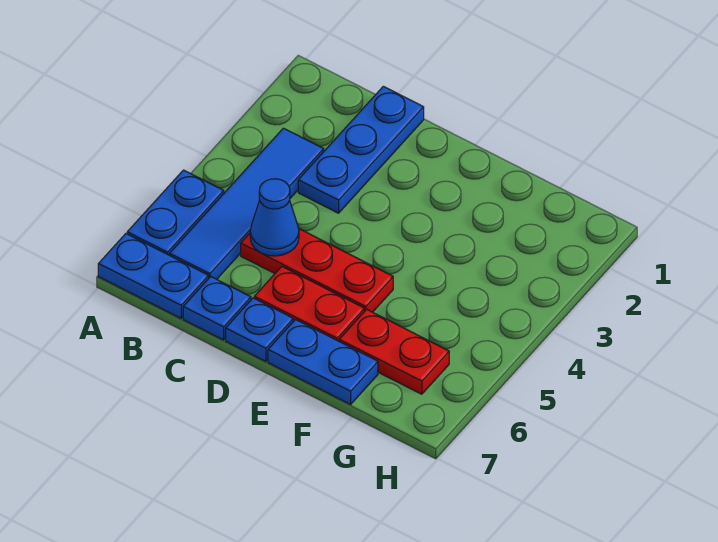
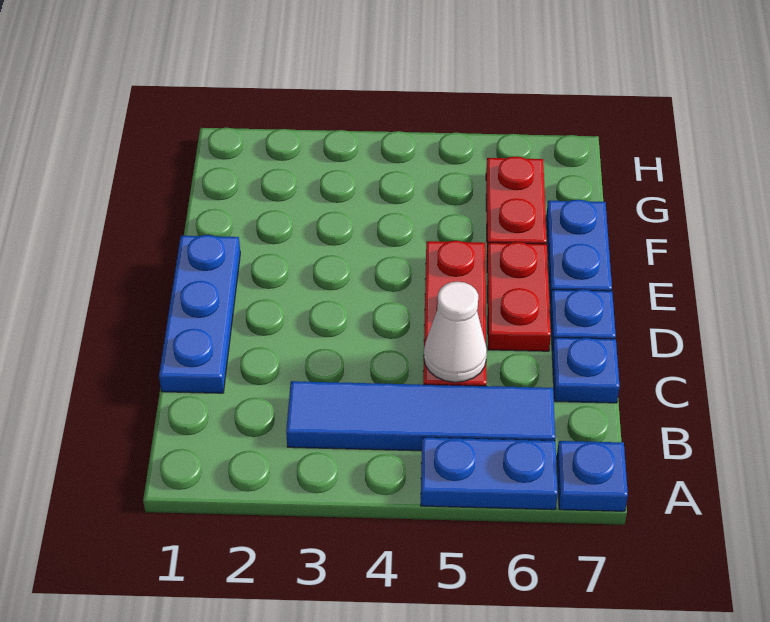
blue 1x2 plate [98,234,209,318] -> blue 1x1 plate [557,441,628,511]
blue 1x3 plate [298,86,424,213] -> blue 1x3 plate turned to [159,235,240,393]
blue 1x1 cone [250,179,299,256] -> white 1x1 cone [424,282,487,382]

